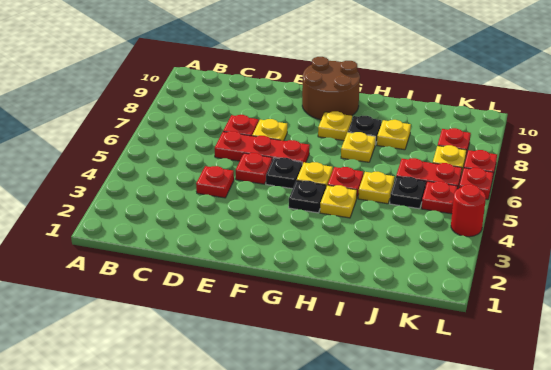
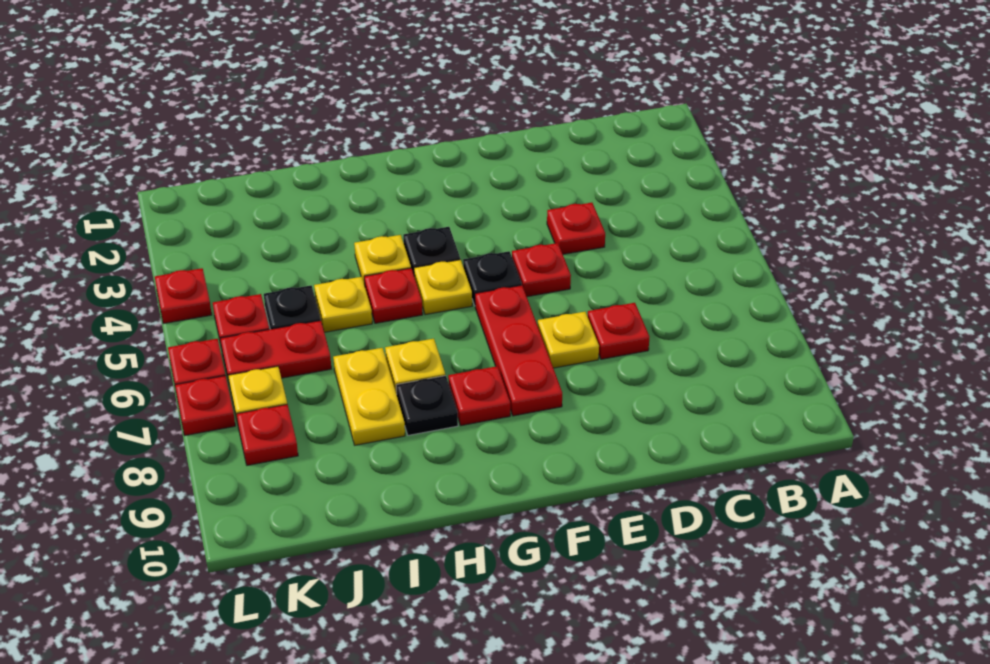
red 1x3 plate [215,131,310,165] -> red 1x3 plate turned to [475,285,562,416]
brown 2x2 round brick [302,57,360,120] -> none
yellow 1x1 plate [318,111,352,141] -> red 1x1 plate [448,366,510,426]
yellow 1x1 plate [377,120,411,150] -> yellow 1x2 plate [333,348,405,445]
red 1x1 round brick [451,184,486,237] -> red 1x1 plate [155,268,212,324]

